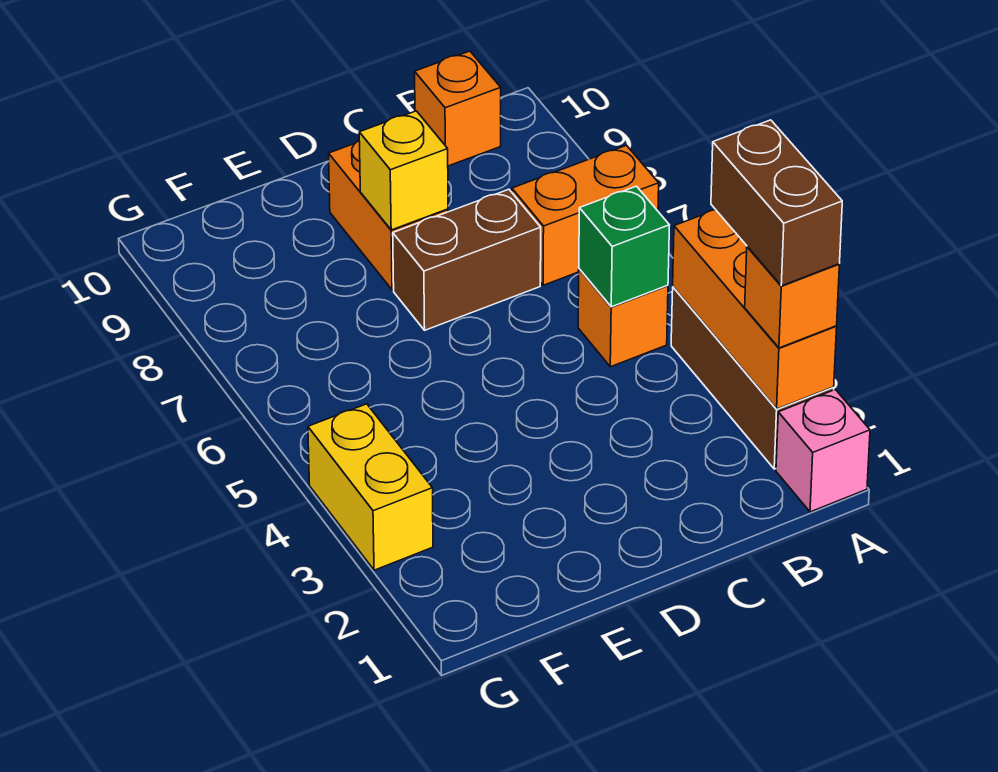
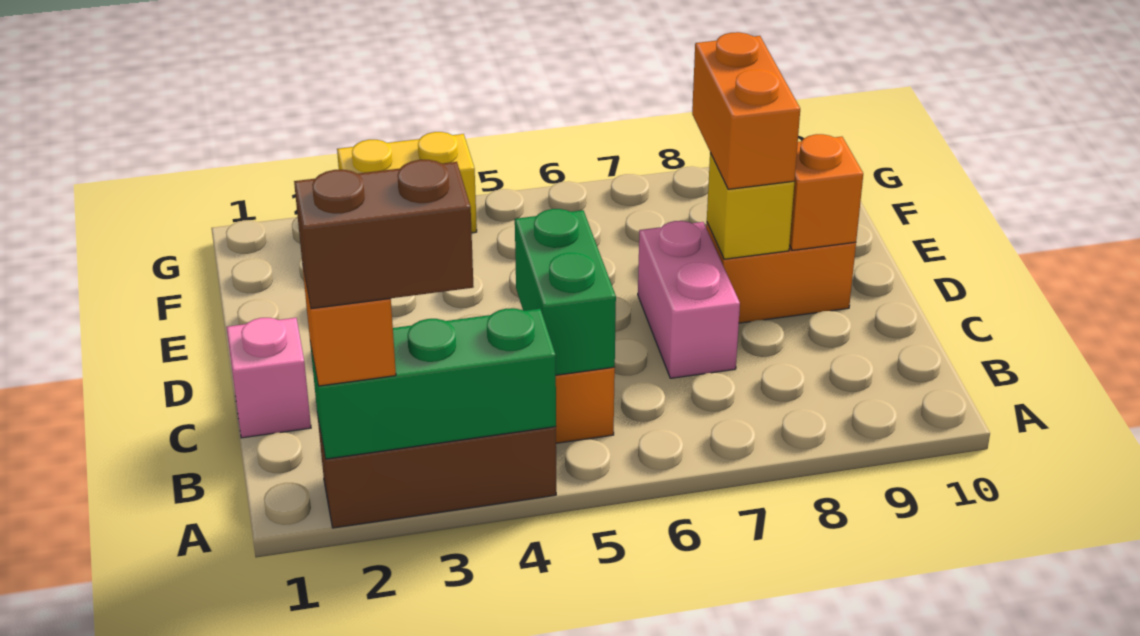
pink 1x1 brick [776,390,870,512] -> pink 1x1 brick moved to [226,318,311,438]
orange 1x3 brick [673,210,837,409] -> green 1x3 brick [310,308,556,459]
orange 1x2 brick [512,145,659,285] -> orange 1x2 brick moved to [692,32,800,189]
green 1x1 brick [579,186,669,307] -> green 1x2 brick [515,209,616,375]
orange 1x1 brick [415,51,501,166] -> orange 1x1 brick moved to [789,134,863,250]
brown 1x2 brick [393,189,541,330] -> pink 1x2 brick [638,221,740,378]

